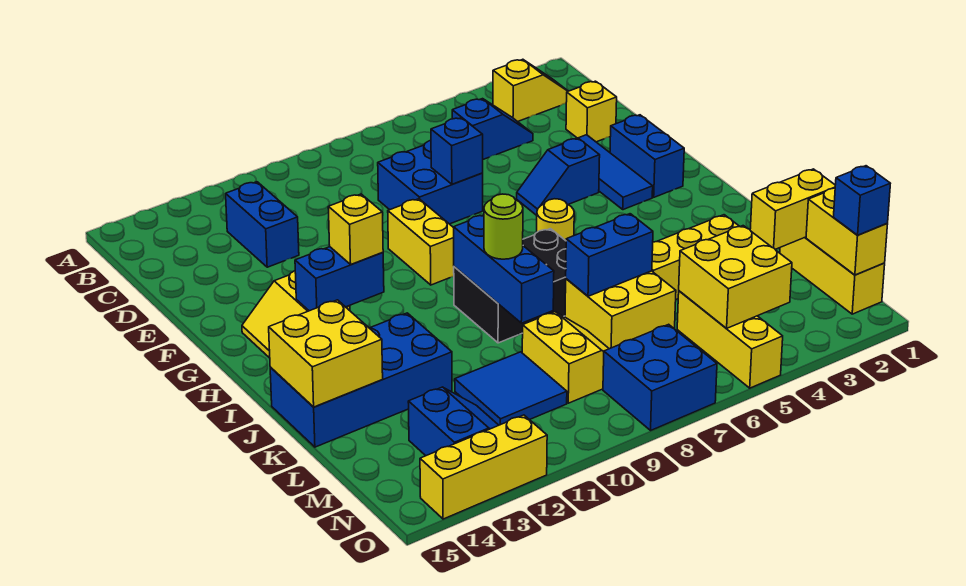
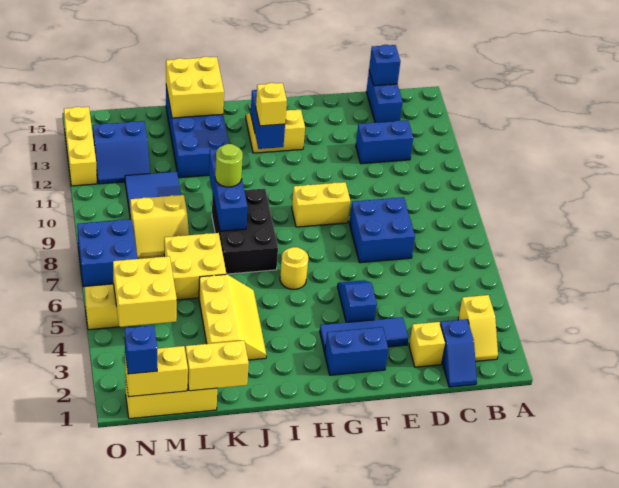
blue 1x2 slope [452,99,533,159] -> blue 1x2 slope moved to [440,319,477,387]
blue 1x1 brick [431,118,483,184] -> blue 1x1 brick moved to [369,45,400,86]
blue 1x3 brick [454,215,554,323] -> blue 1x3 brick turned to [209,150,248,231]
blue 1x2 brick [566,214,653,296] -> blue 1x2 brick moved to [366,71,403,123]
yellow 1x2 brick [750,169,835,249] -> yellow 1x2 brick turned to [186,341,249,391]

